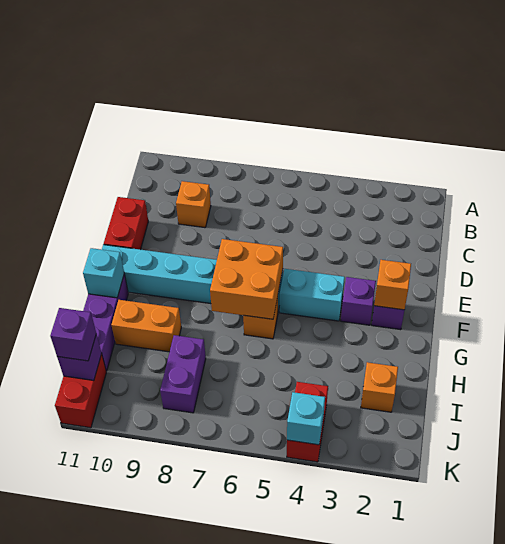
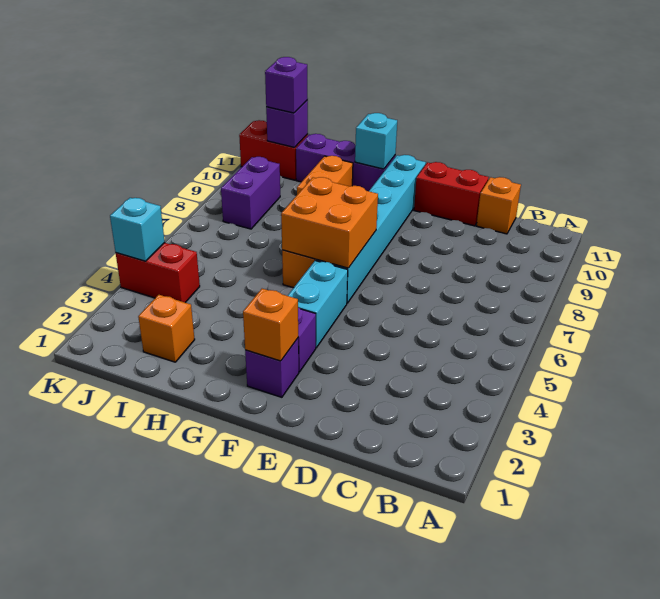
orange 1x1 brick [176,181,211,228] -> orange 1x1 brick moved to [477,177,521,234]
purple 1x2 brick [160,335,206,413] -> purple 1x2 brick turned to [221,157,280,229]

